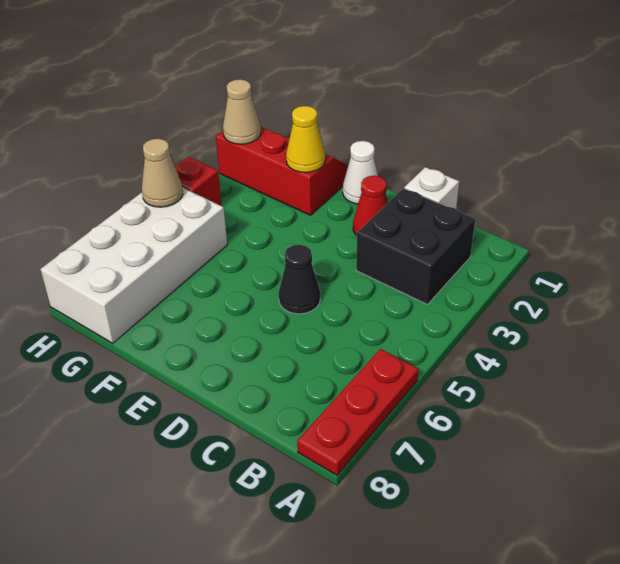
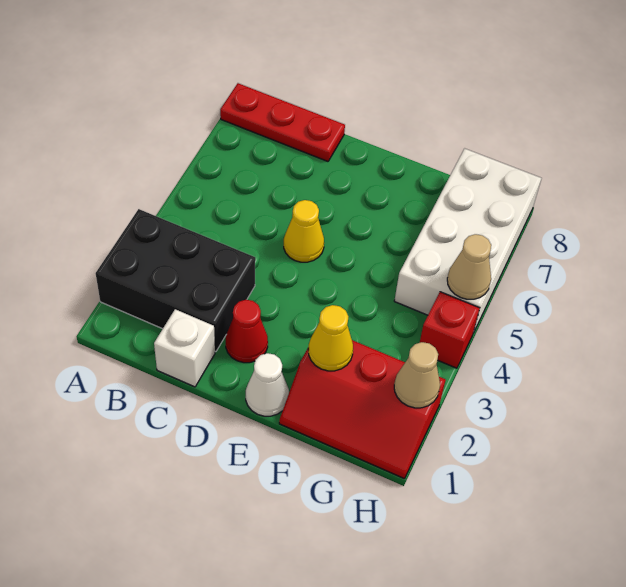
red 1x3 plate [297,349,419,475] -> red 1x3 plate turned to [220,83,345,161]
black 2x2 brick [356,188,475,305] -> black 2x3 brick [96,209,255,352]
black 1x1 cone [278,245,320,314] -> yellow 1x1 cone [284,200,324,262]

